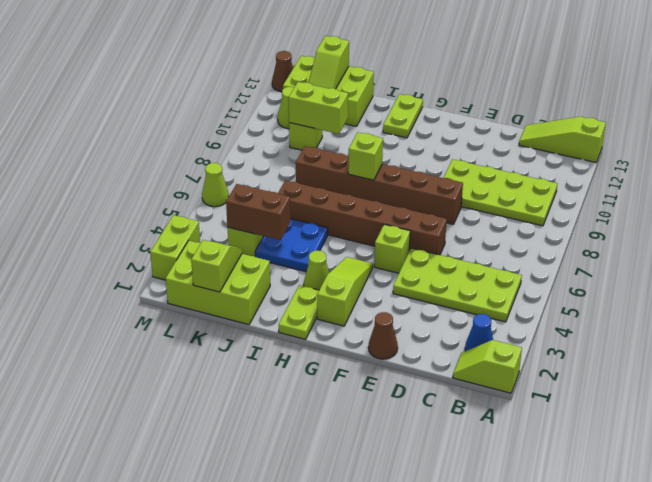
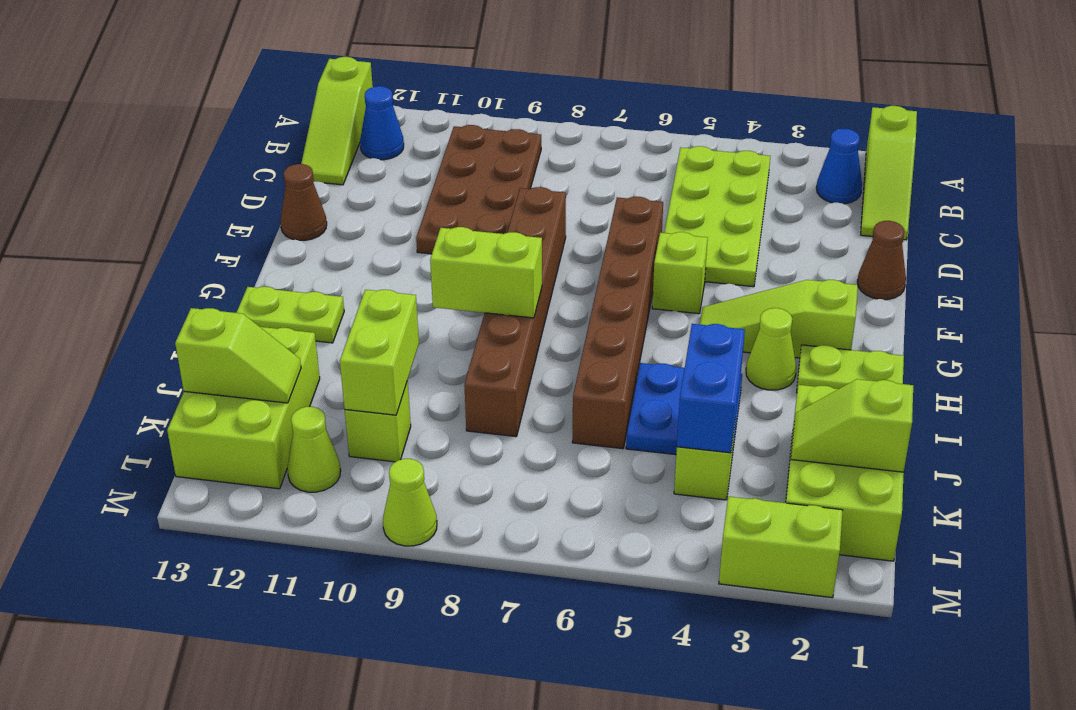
lime 1x2 slope [453,340,522,393] -> lime 1x3 slope [861,106,917,240]
lime 2x4 plate [444,159,557,226] -> brown 2x4 plate [416,125,541,254]
none -> blue 1x1 cone [360,86,404,160]
lime 1x1 brick [348,132,383,180] -> lime 1x2 brick [430,227,542,318]
brown 1x2 brick [226,184,291,240] -> blue 1x2 brick [677,324,745,453]
lime 1x1 cone [202,163,229,207] -> lime 1x1 cone moved to [383,459,437,546]
brown 1x1 cone [272,51,293,92] -> brown 1x1 cone moved to [280,164,327,240]

